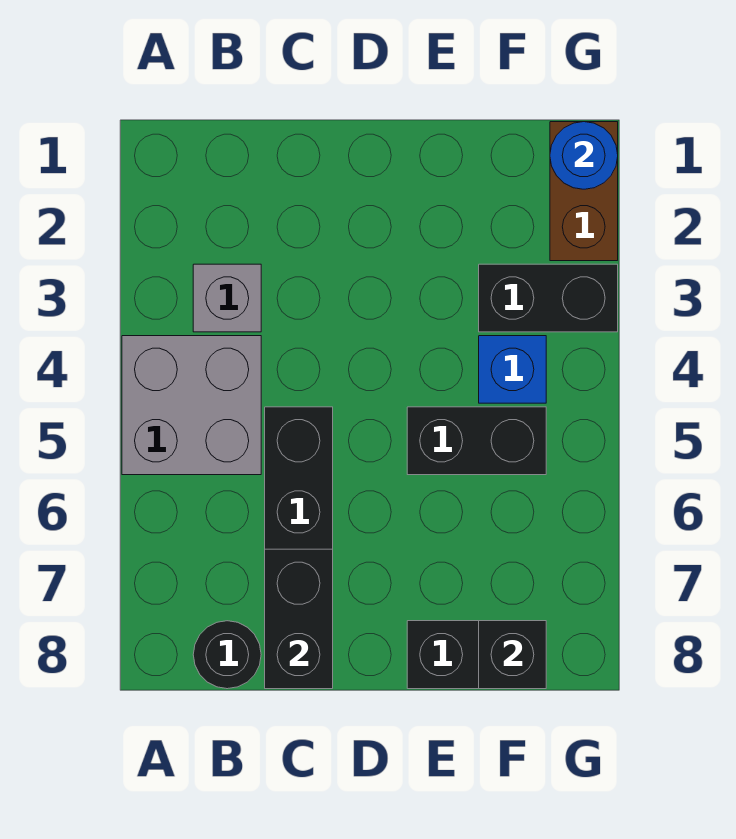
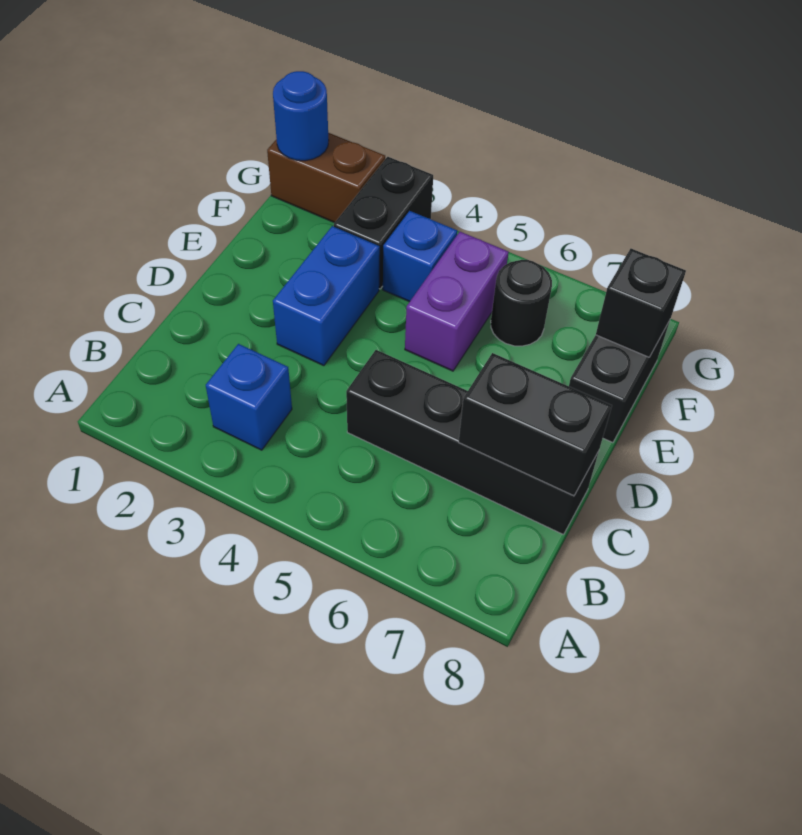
grey 2x2 brick [122,336,261,475] -> none
grey 1x1 brick [193,264,261,332] -> blue 1x1 brick [206,344,292,450]
black 1x1 round brick [193,621,261,689] -> black 1x1 round brick moved to [491,260,552,346]
none -> blue 1x2 brick [273,226,380,366]
black 1x2 brick [407,407,546,475] -> purple 1x2 brick [405,232,509,371]

